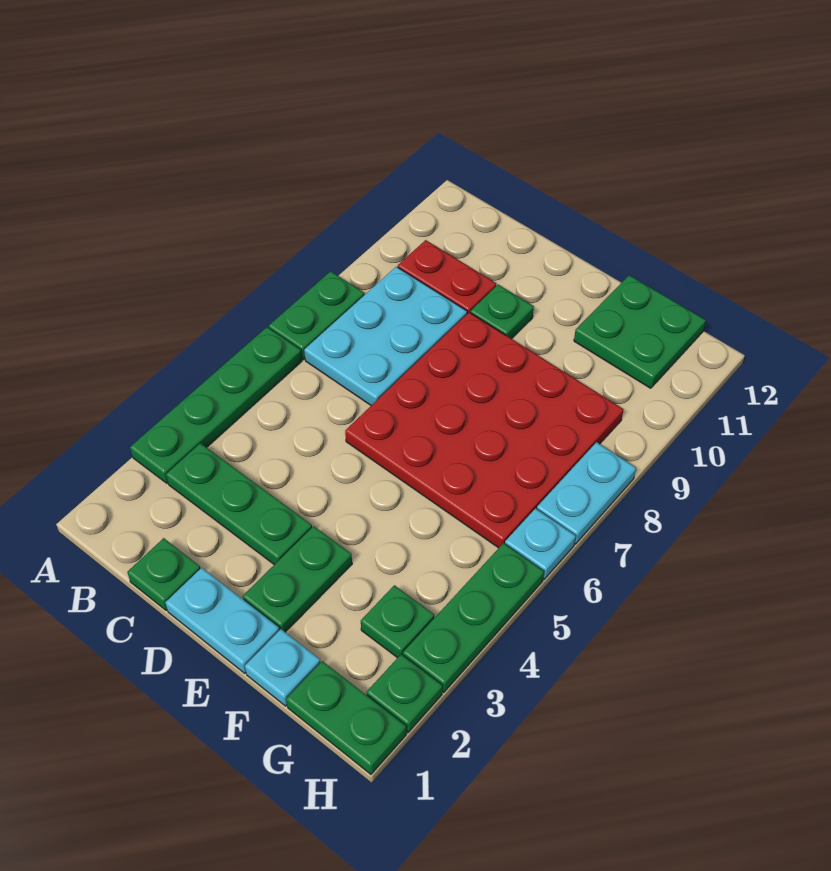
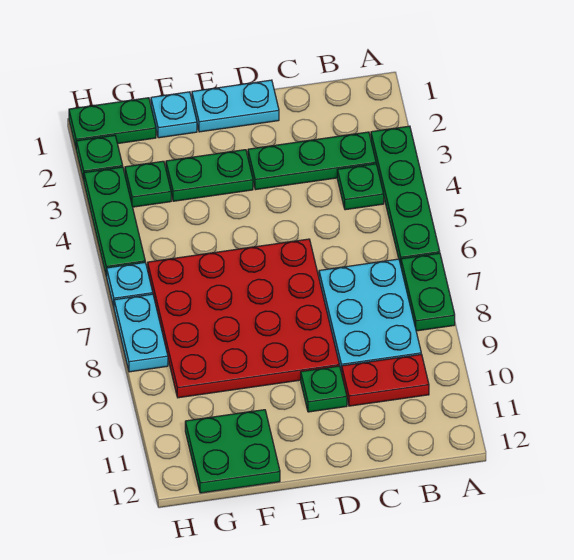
green 1x1 plate [127,538,201,611] -> green 1x1 plate moved to [337,164,384,210]
green 1x2 plate [243,526,352,632] -> green 1x2 plate turned to [166,150,253,201]

